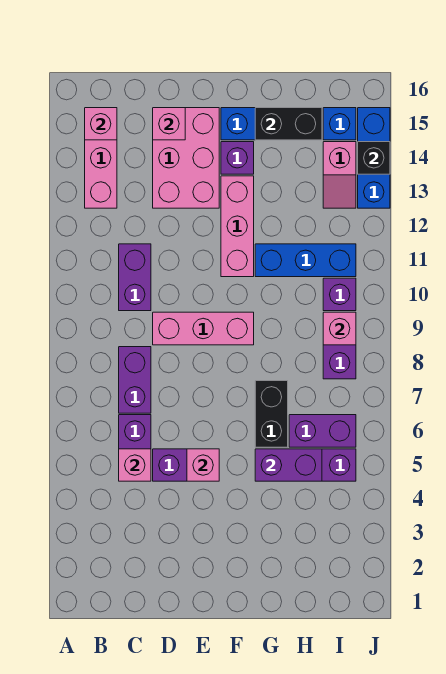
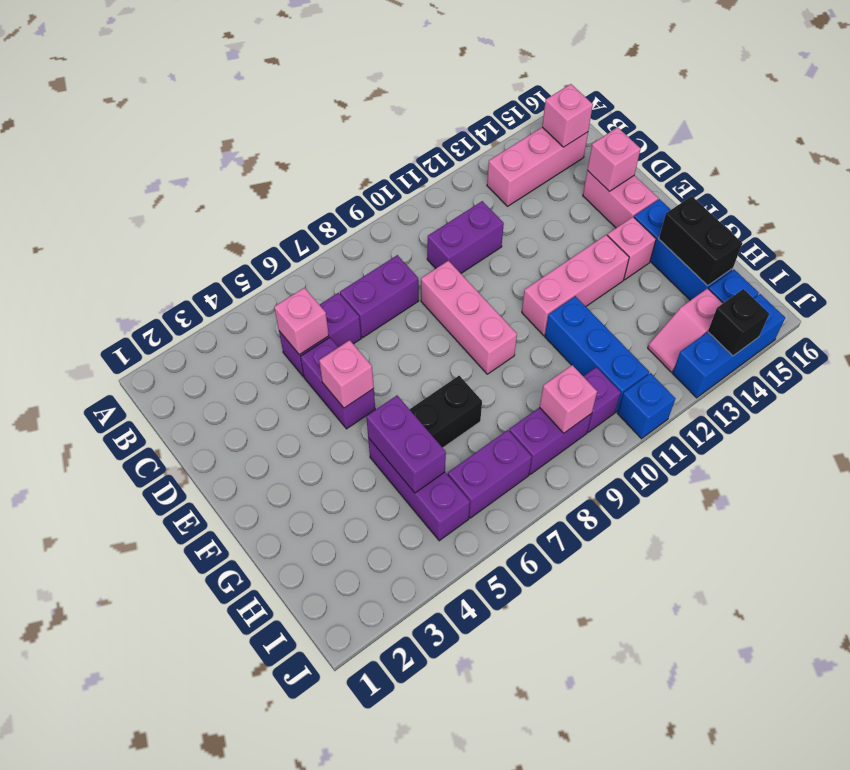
pink 2x3 brick [153,108,219,208] -> pink 1x2 brick [583,171,658,228]
purple 1x1 brick [221,142,254,174] -> pink 1x1 brick [607,217,656,280]
purple 1x2 brick [289,415,356,447] -> purple 1x2 brick turned to [448,430,532,518]
none -> blue 1x1 brick [617,373,676,439]

